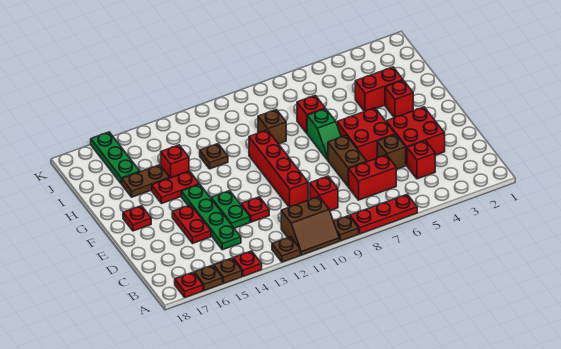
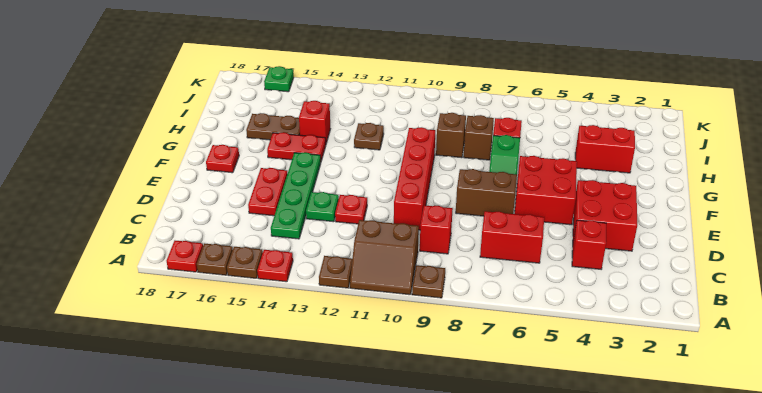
red 1x3 plate [350,195,417,234] -> none
brown 1x1 brick [377,134,406,169] -> brown 1x1 brick moved to [464,115,494,160]
brown 1x2 brick [328,135,367,187] -> brown 1x2 brick turned to [456,169,517,216]
green 1x2 plate [211,191,250,228] -> green 1x1 plate [306,192,339,222]
red 1x1 brick [385,80,413,118] -> none
green 1x3 plate [91,132,140,184] -> green 1x1 plate [264,66,294,92]

